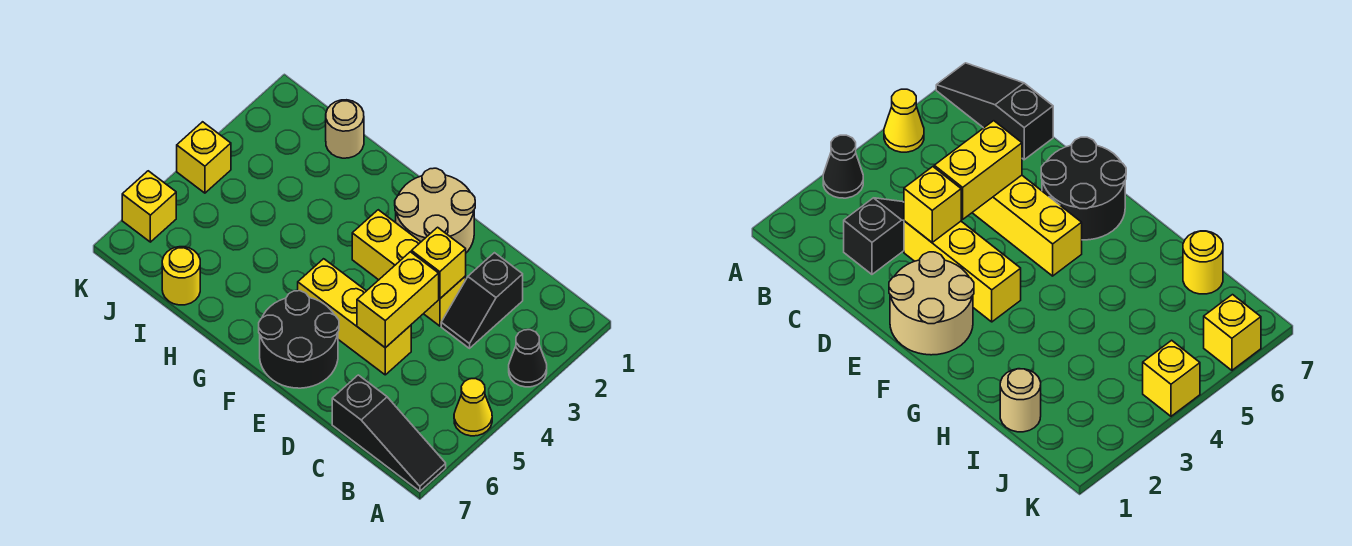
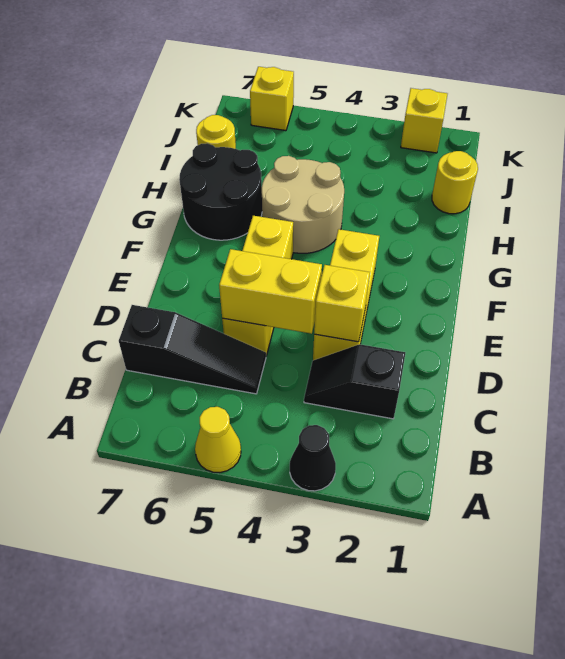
black 1x3 slope [332,375,446,491] -> black 1x3 slope turned to [119,305,266,394]
tan 2x2 round brick [395,168,475,253] -> tan 2x2 round brick moved to [262,156,344,253]
black 2x2 round brick [259,291,339,388] -> black 2x2 round brick moved to [179,143,262,240]
tan 1x1 round brick [326,100,364,158] -> yellow 1x1 round brick [432,151,478,214]
yellow 1x1 brick [177,122,231,193] -> yellow 1x1 brick moved to [401,88,447,153]

